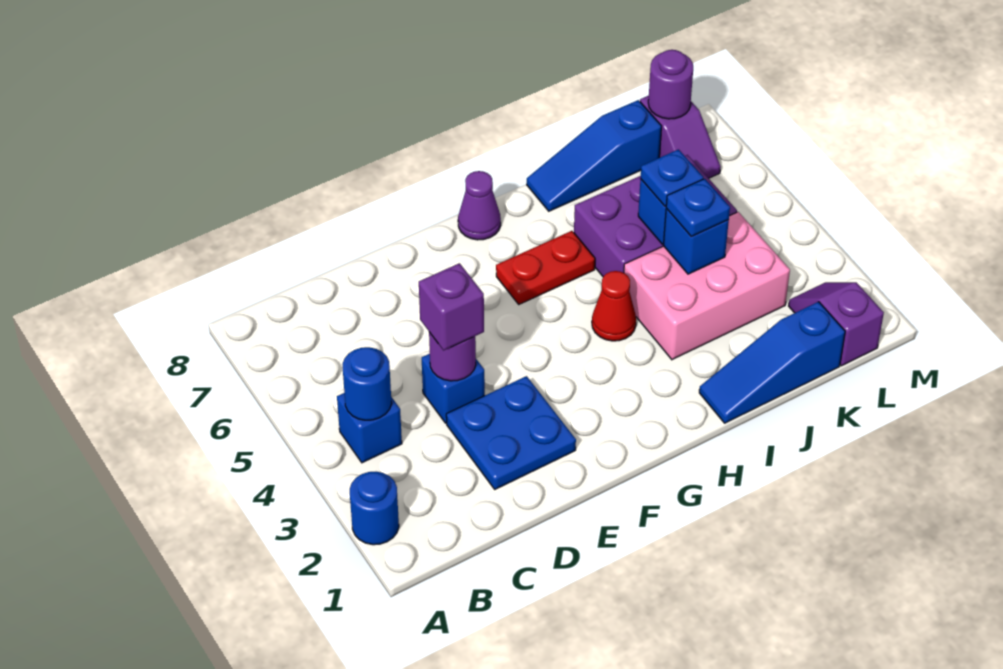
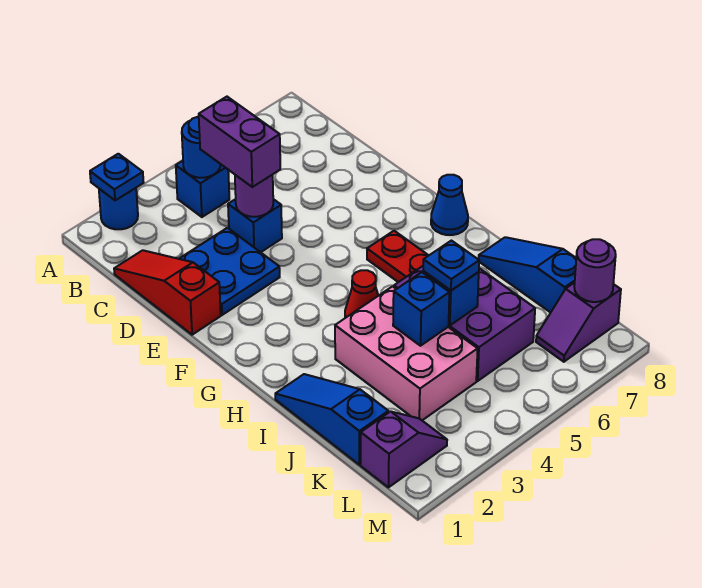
none -> red 1x3 slope [114,250,221,335]
purple 1x1 brick [419,263,484,350] -> purple 1x2 brick [199,97,280,187]
purple 1x1 cone [458,171,501,240] -> blue 1x1 cone [431,175,468,235]
blue 1x1 plate [666,179,730,237] -> blue 1x1 plate moved to [90,154,144,200]

